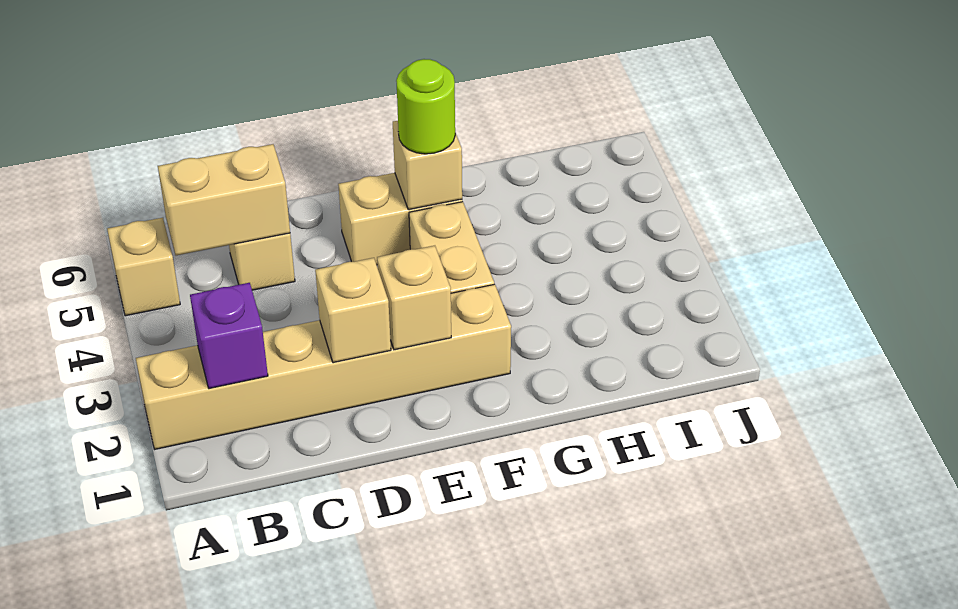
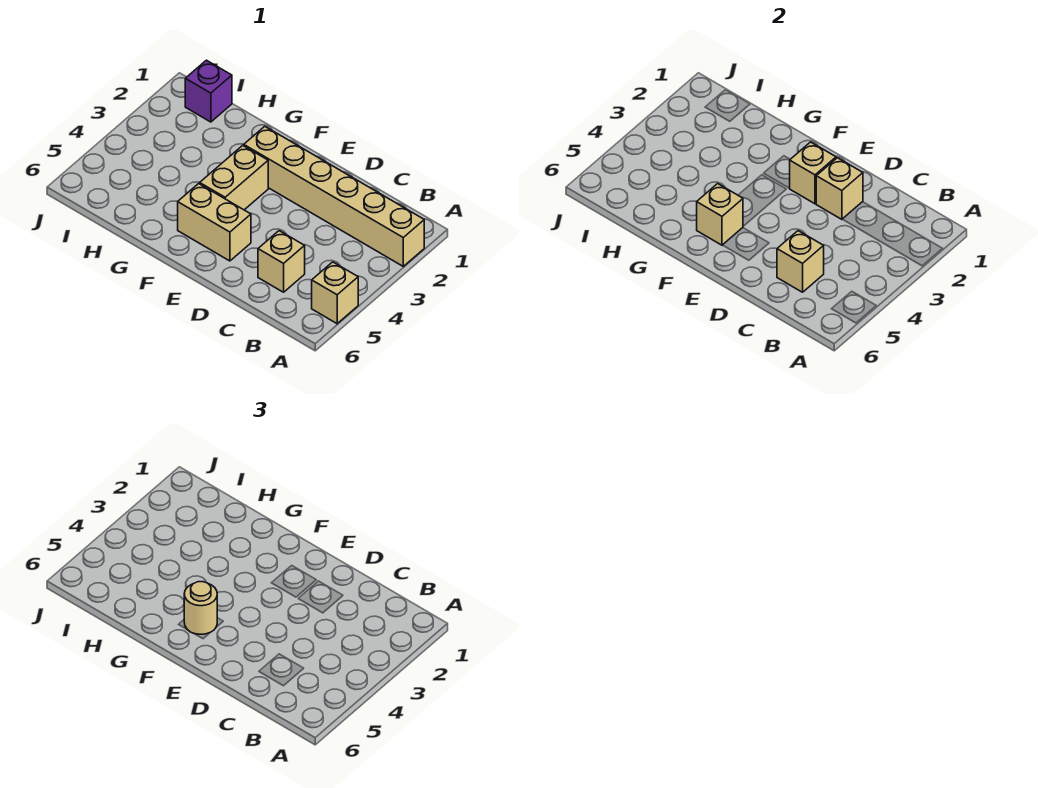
purple 1x1 brick [190,283,268,389] -> purple 1x1 brick moved to [185,60,232,122]
tan 1x2 brick [158,144,290,255] -> tan 1x1 brick [777,231,824,292]
lime 1x1 round brick [396,59,455,154] -> tan 1x1 round brick [184,582,217,634]

